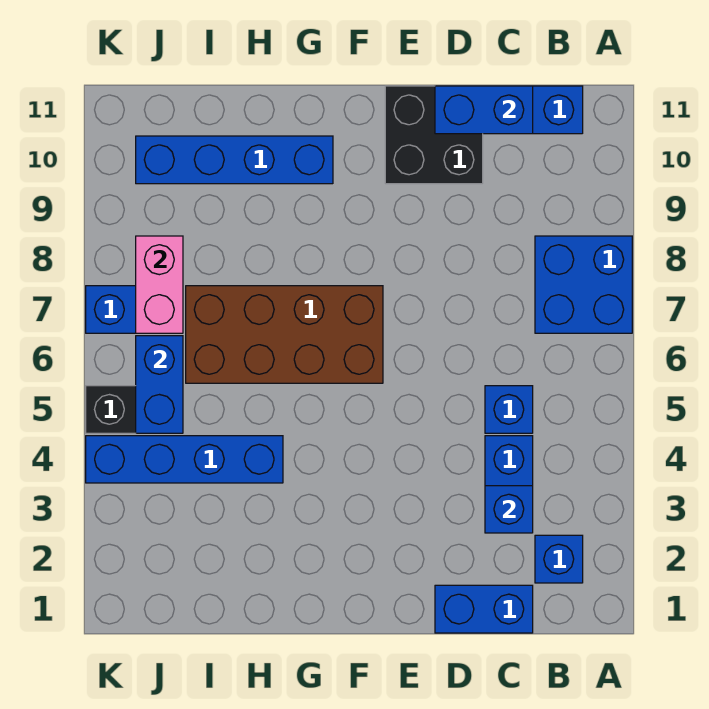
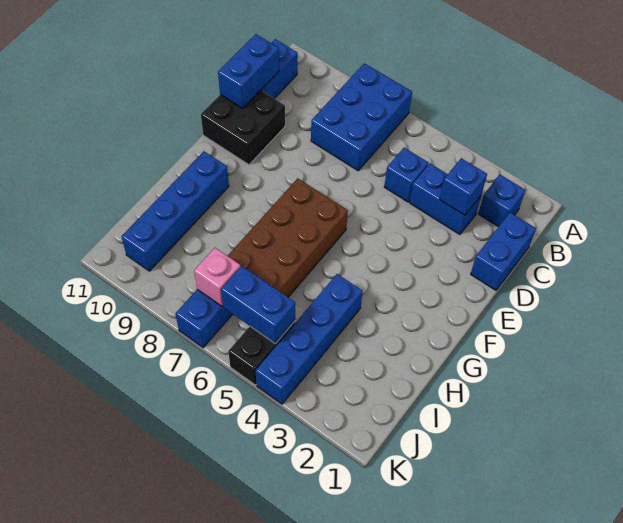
blue 2x2 brick [535,236,632,333] -> blue 2x3 brick [311,63,412,171]
pink 1x2 brick [136,236,183,333] -> pink 1x1 brick [194,248,241,306]

